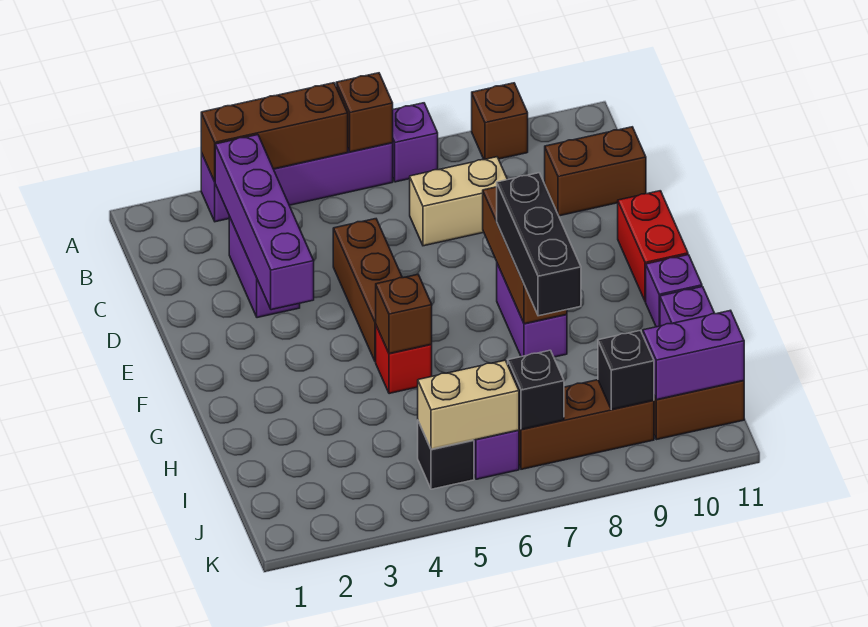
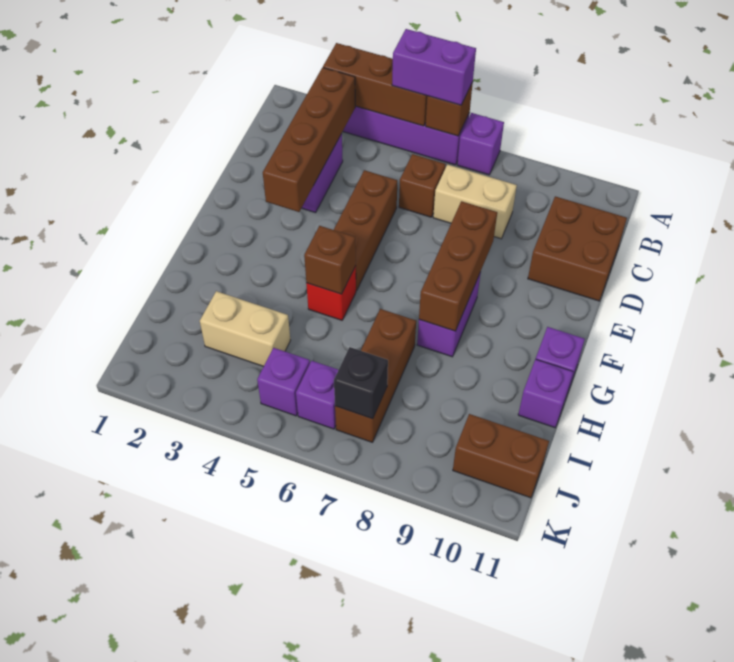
brown 1x1 brick [472,83,528,160] -> brown 1x1 brick moved to [399,154,445,217]
purple 1x4 brick [215,135,314,310] -> brown 1x4 brick [263,68,355,212]
brown 1x2 brick [545,127,646,216] -> brown 2x2 brick [528,196,627,301]
red 1x2 brick [618,191,688,302] -> none
black 1x3 brick [497,173,581,316] -> none
black 1x1 brick [418,421,474,489] -> purple 1x1 brick [257,348,310,416]
tan 1x2 brick [418,360,519,449] -> tan 1x2 brick moved to [200,291,290,367]
brown 1x3 brick [519,380,654,469] -> brown 1x3 brick turned to [335,309,416,442]
black 1x1 brick [598,330,654,410] -> none
purple 1x2 brick [643,310,744,400] -> purple 1x2 brick moved to [392,29,476,105]

